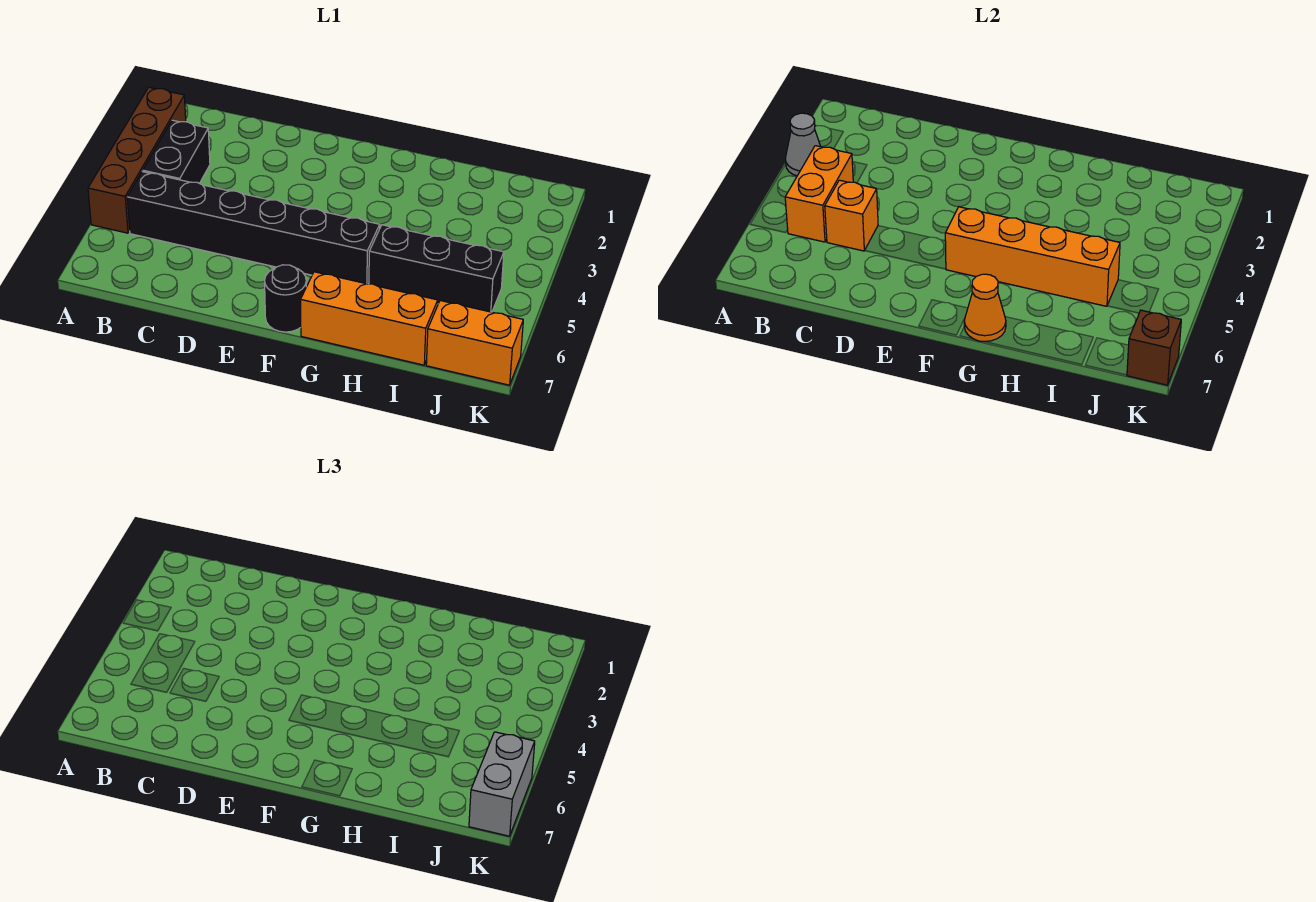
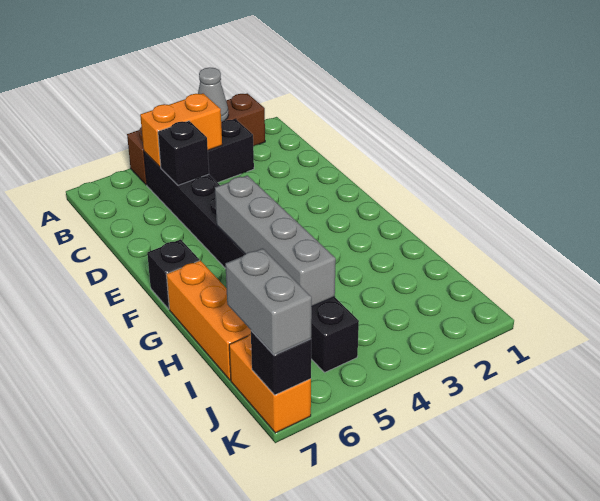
orange 1x1 brick [825,180,878,251] -> black 1x1 brick [158,121,209,185]
orange 1x4 brick [945,207,1120,306] -> grey 1x4 brick [215,175,336,306]
black 1x1 round brick [265,265,306,332] -> black 1x1 brick [147,239,200,309]
orange 1x1 cone [964,274,1006,341] -> none
grey 1x2 brick [469,732,535,836] -> grey 1x2 brick turned to [225,248,312,355]
brown 1x1 brick [1127,310,1181,385] -> black 1x1 brick [251,331,311,395]

